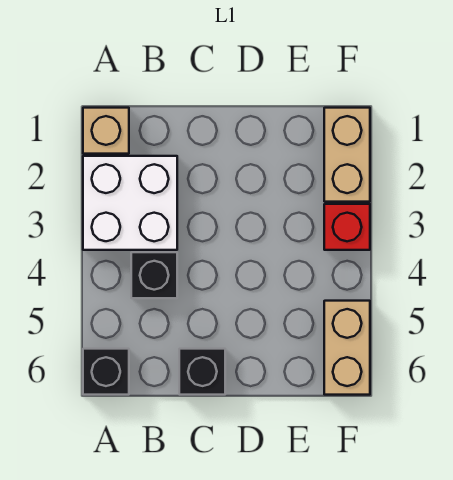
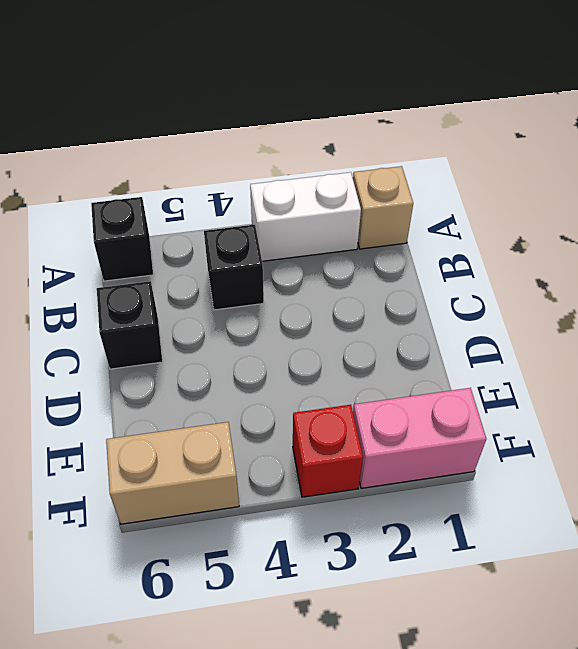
white 2x2 brick [83,156,177,250] -> white 1x2 brick [250,172,361,261]
tan 1x2 brick [324,108,370,202] -> pink 1x2 brick [353,388,486,488]

